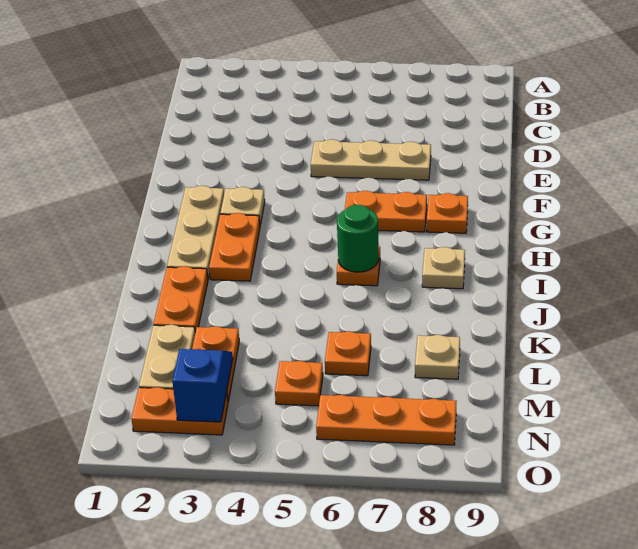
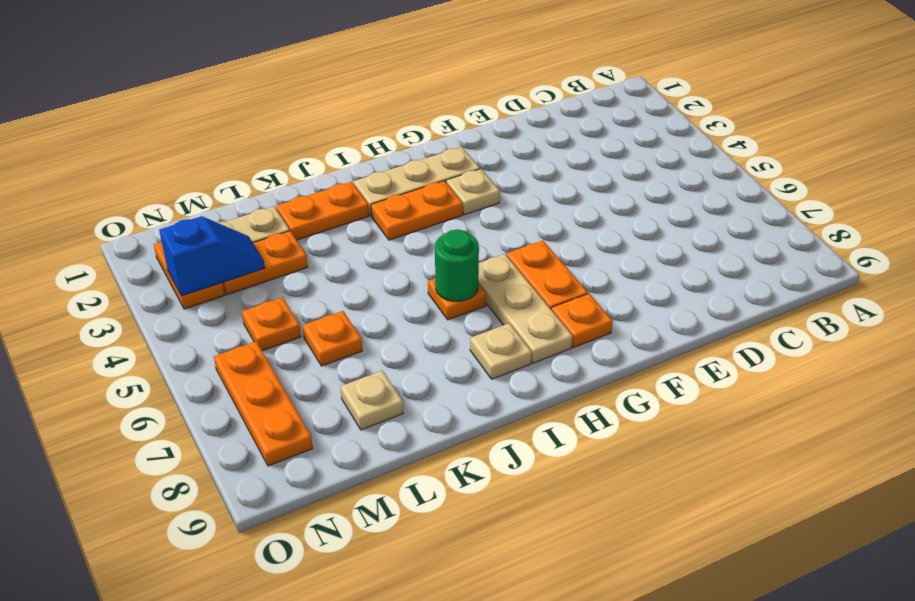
tan 1x3 plate [311,139,431,180] -> tan 1x3 plate moved to [478,254,573,363]

